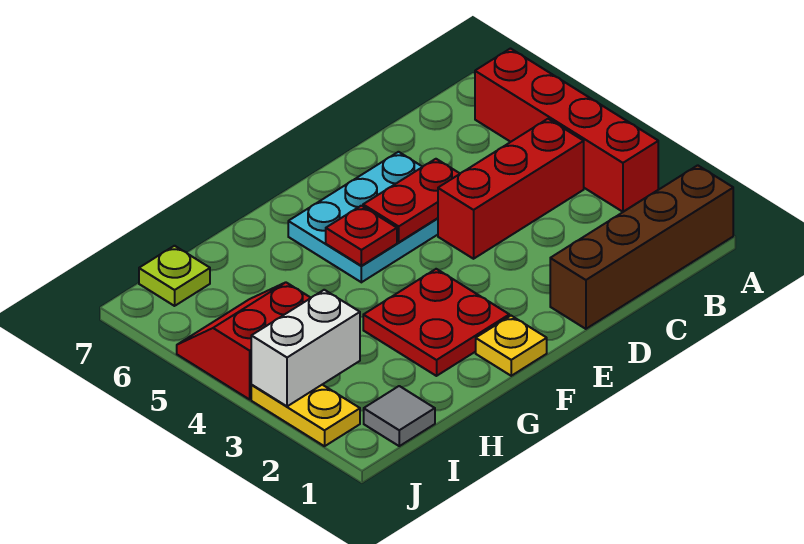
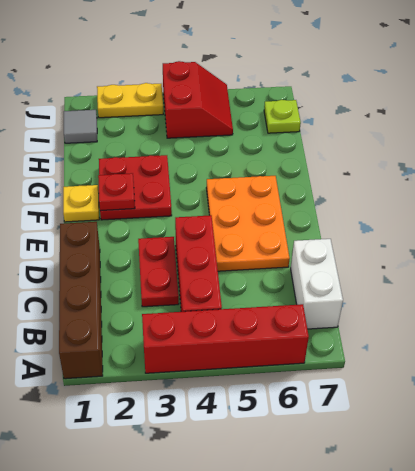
cyan 2x3 plate [288,152,438,282] -> orange 2x3 plate [206,176,290,271]
red 1x2 plate [363,159,460,242] -> red 1x2 plate moved to [138,237,179,307]
red 1x1 plate [326,206,397,266] -> red 1x1 plate moved to [98,173,135,211]
white 1x2 brick [251,290,360,406] -> white 1x2 brick moved to [291,239,343,329]

